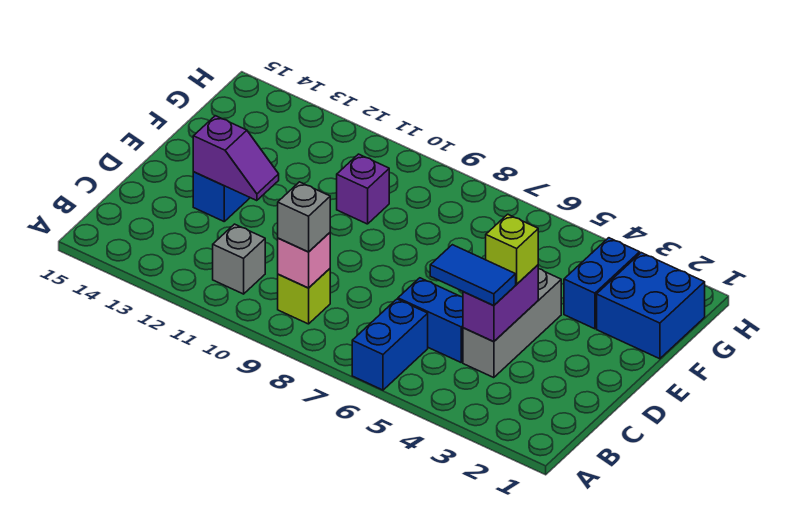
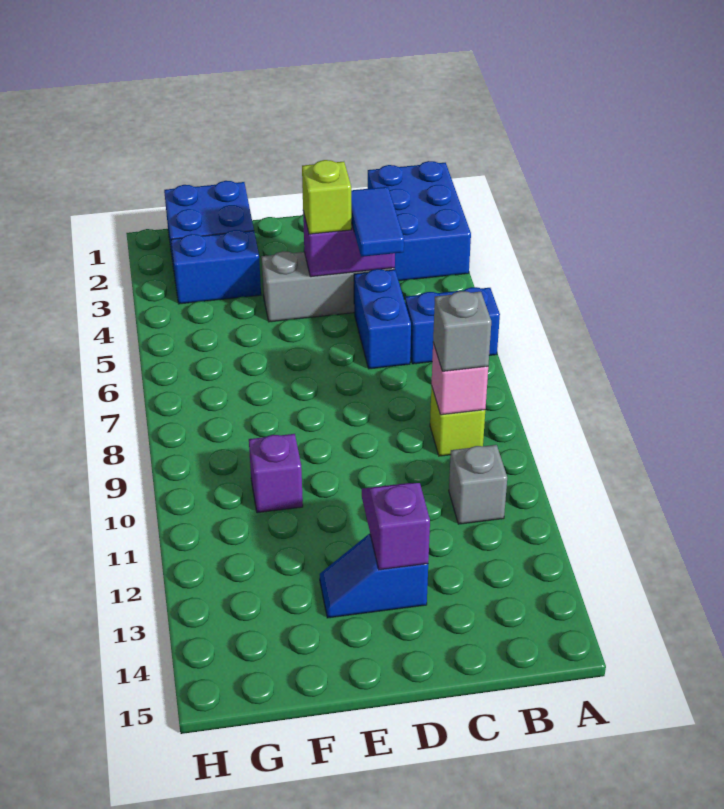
none -> blue 2x3 brick [368,161,471,281]

